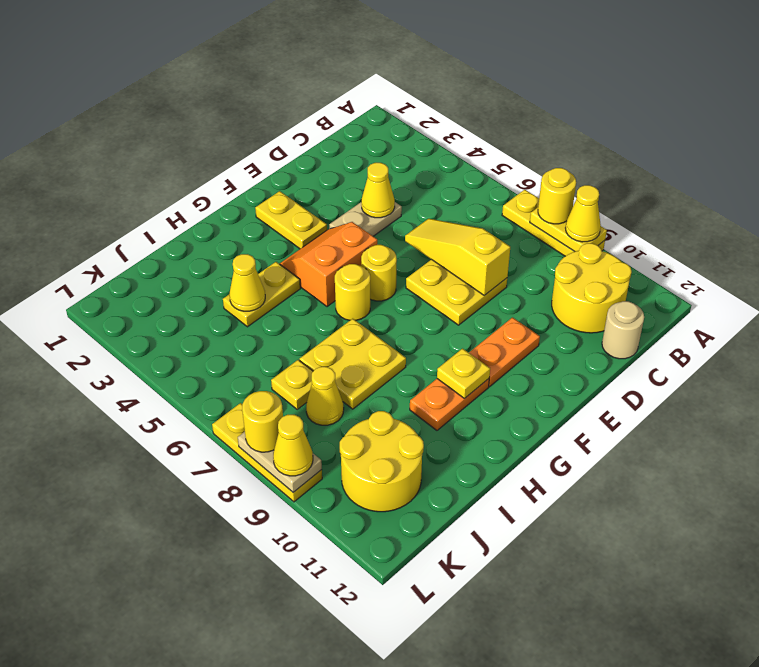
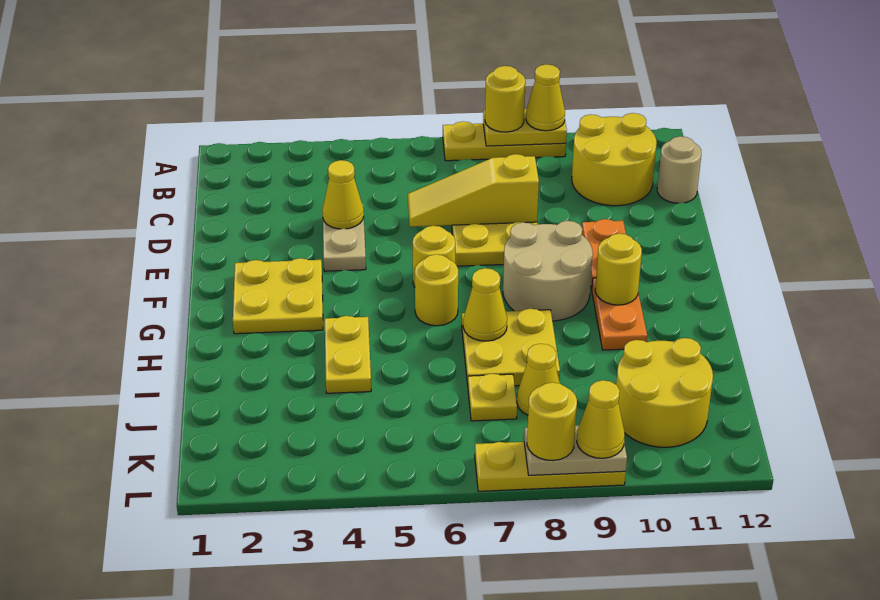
yellow 1x2 plate [255,191,327,249] -> yellow 2x2 plate [233,258,323,334]
orange 2x2 slope [280,222,377,307] -> none
none -> tan 2x2 round brick [503,221,593,321]
yellow 1x1 plate [437,349,490,399] -> yellow 1x1 round brick [595,233,642,305]
yellow 1x1 cone [229,254,265,311] -> yellow 1x1 cone moved to [463,268,507,341]

